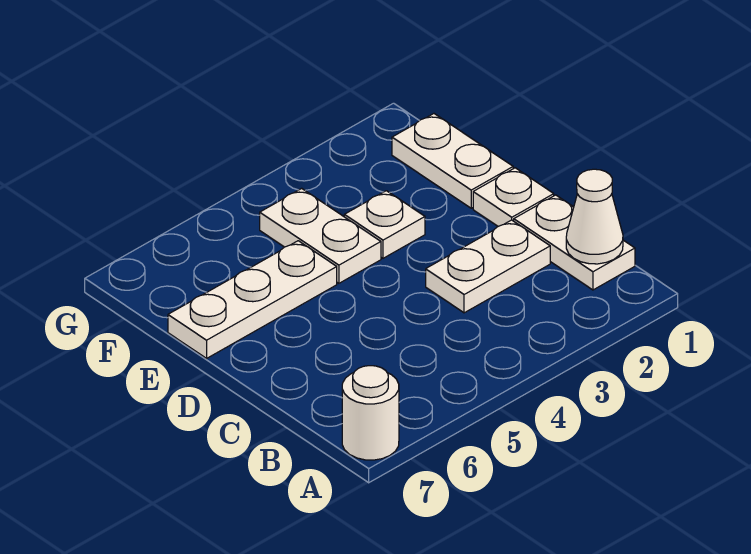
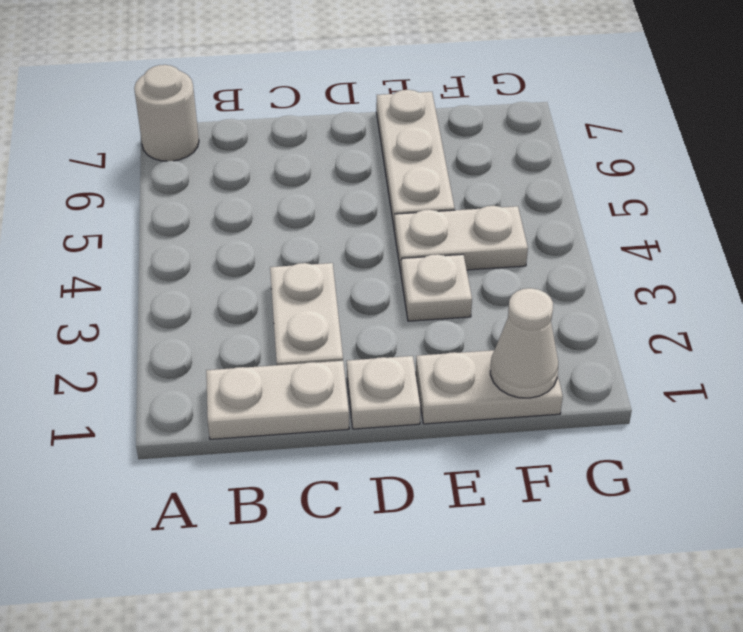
white 1x1 cone [566,169,623,264] -> white 1x1 cone moved to [490,288,558,398]

